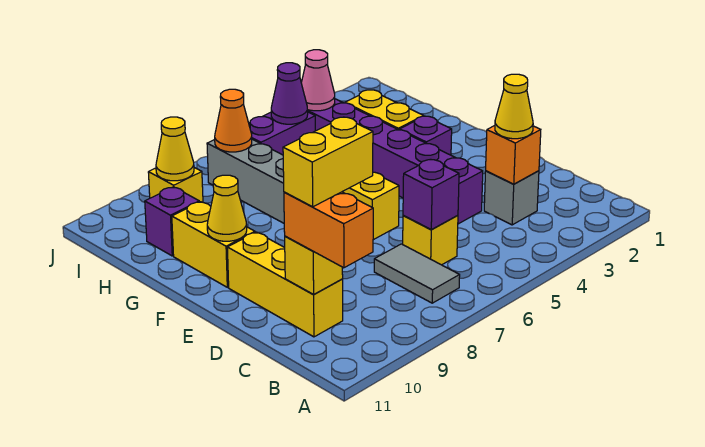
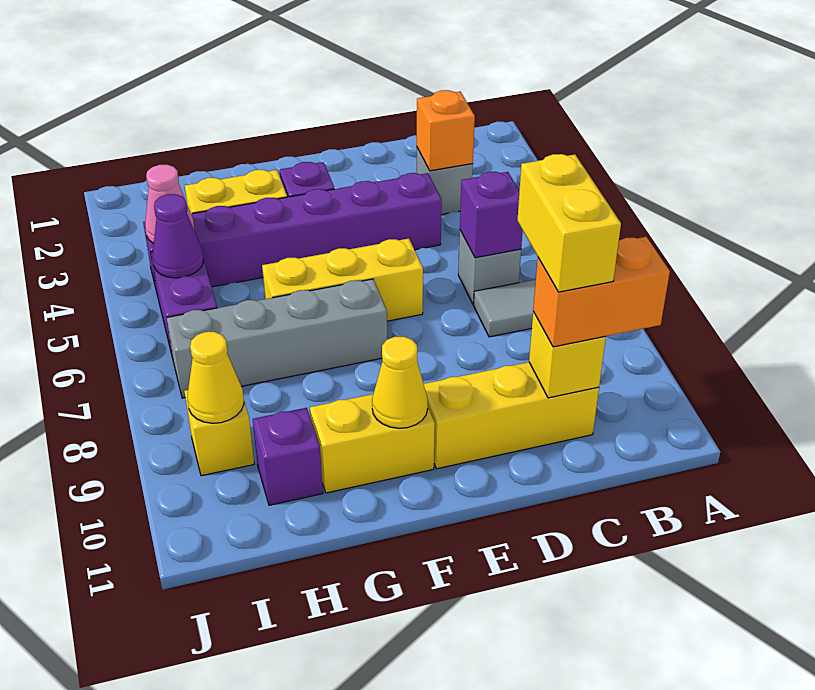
yellow 1x1 cone [495,74,533,139] -> none
yellow 1x1 brick [403,215,458,265] -> grey 1x1 brick [458,230,521,304]
orange 1x1 cone [215,89,252,152] -> none

